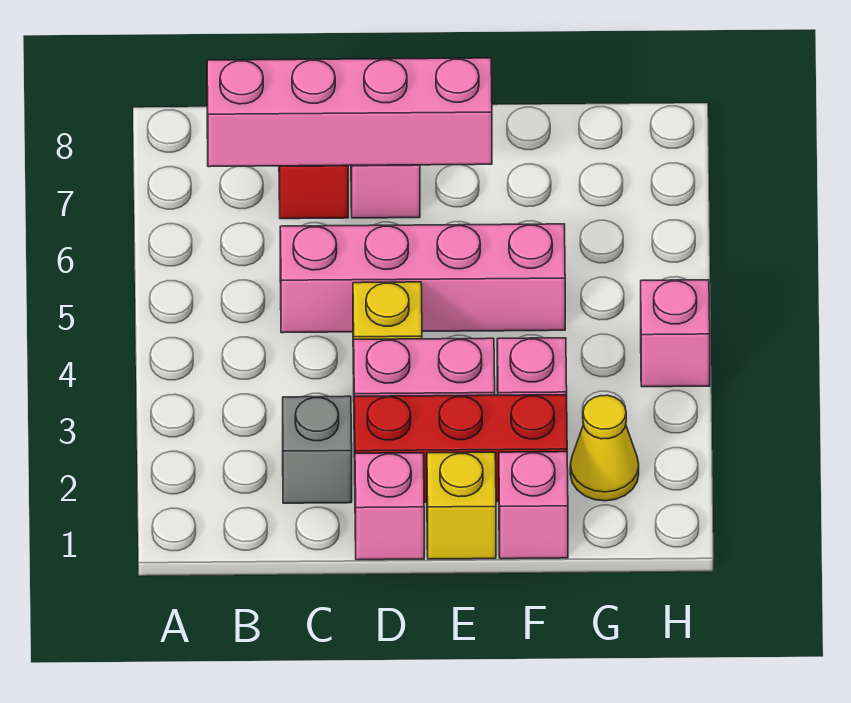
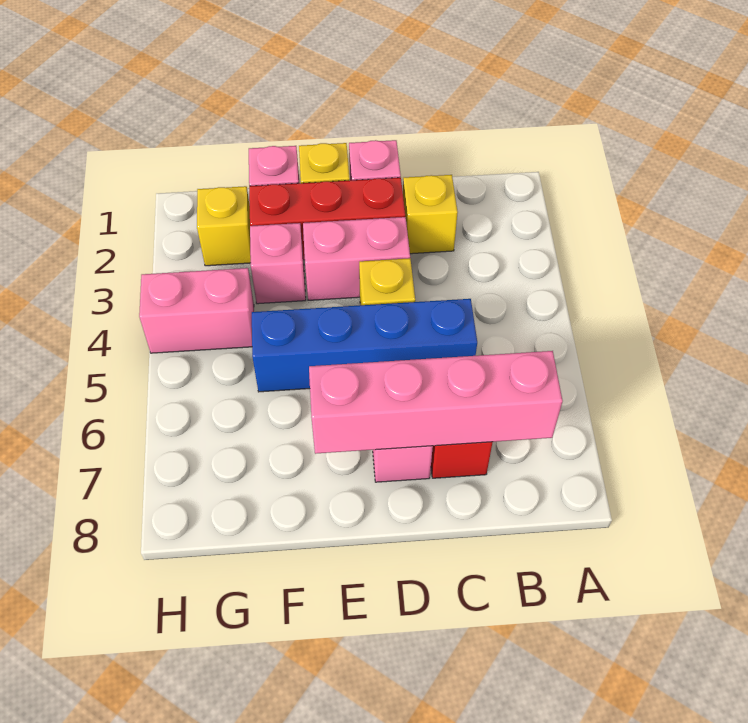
grey 1x1 brick [283,396,352,503] -> yellow 1x1 brick [403,175,458,254]
pink 1x4 brick [280,224,565,333] -> blue 1x4 brick [252,299,477,392]
yellow 1x1 cone [570,395,639,501] -> yellow 1x1 brick [197,186,251,266]
pink 1x1 brick [641,280,710,387] -> pink 1x2 brick [139,268,254,353]

